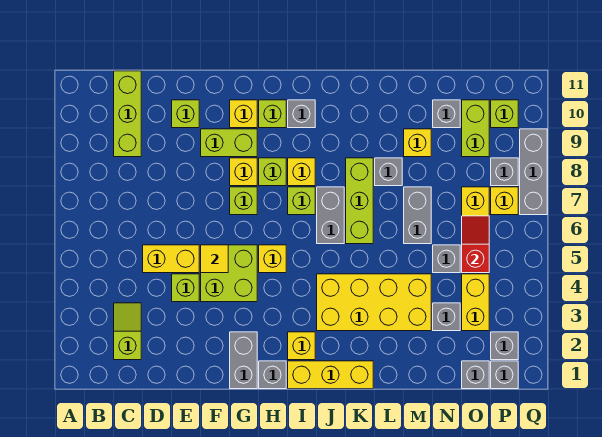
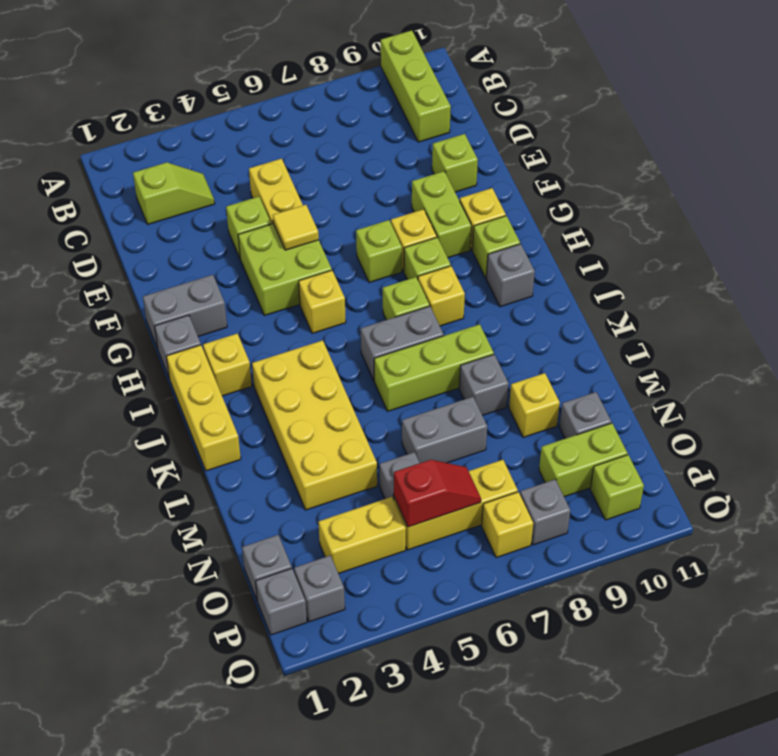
lime 1x3 brick [114,71,141,157] -> lime 1x3 brick turned to [381,30,451,142]
grey 1x1 brick [433,303,460,331] -> none
grey 1x3 brick [520,129,547,215] -> none

